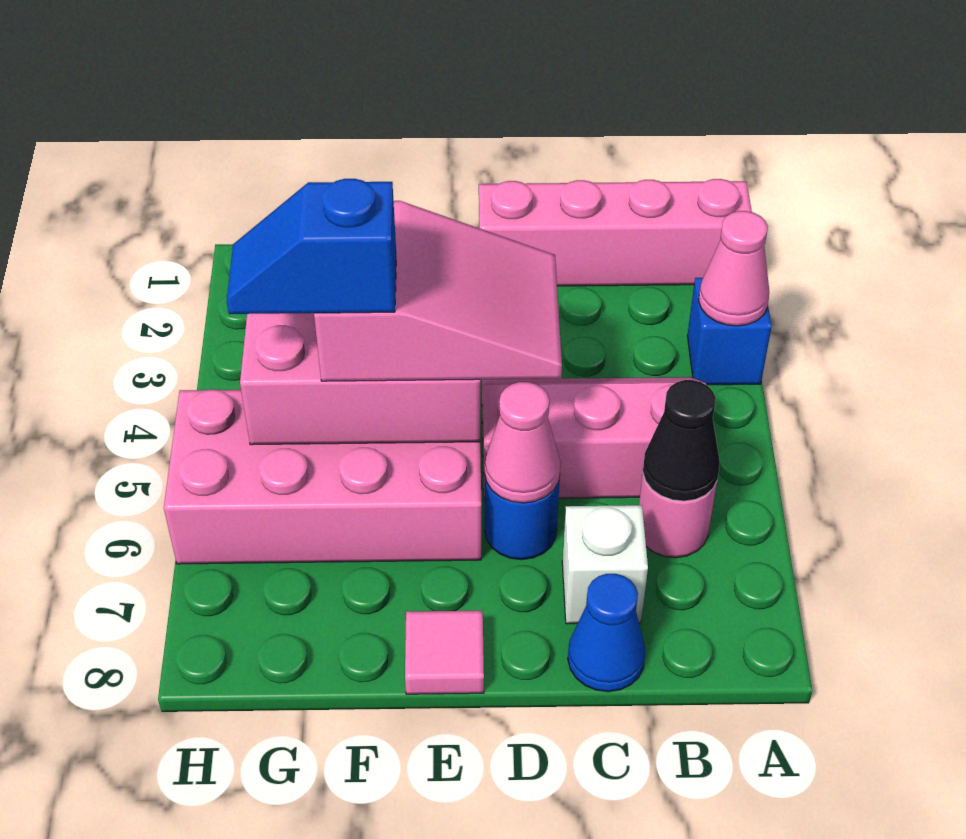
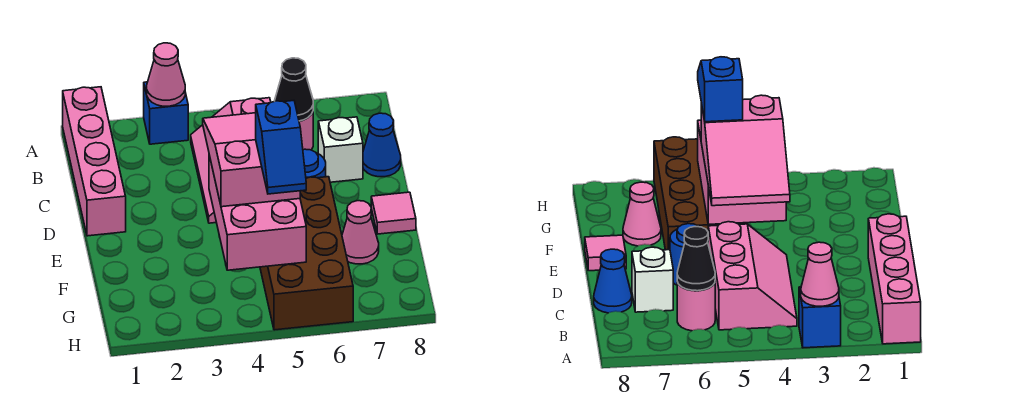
pink 1x1 cone [485,382,560,503] -> pink 1x1 cone moved to [342,201,379,264]
pink 2x4 brick [164,390,481,564] -> brown 2x4 brick [260,177,353,330]

